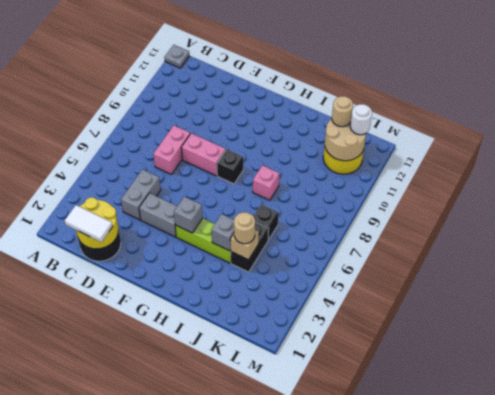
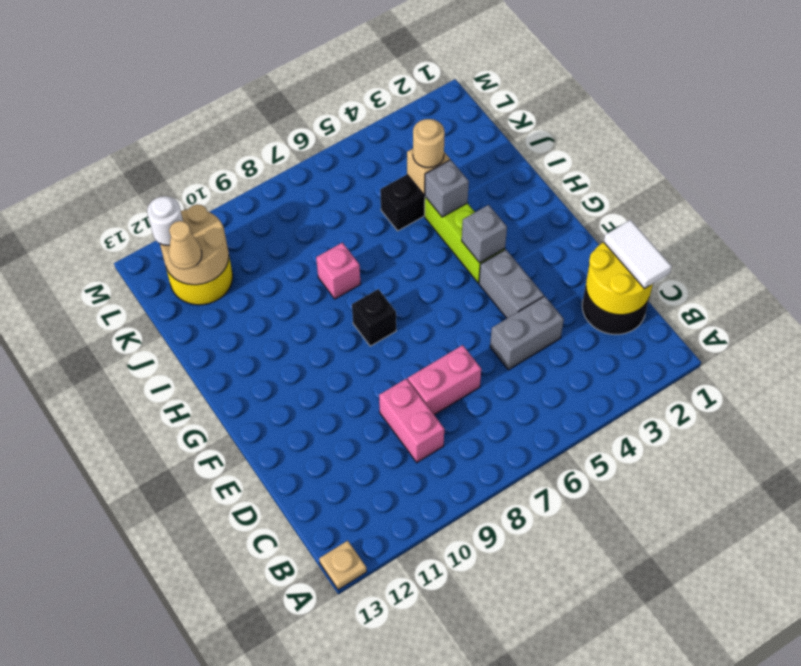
grey 1x1 plate [164,45,189,68] -> tan 1x1 plate [319,541,367,590]
pink 1x2 brick [181,133,225,176] -> pink 1x2 brick moved to [379,379,444,462]
black 1x1 brick [253,204,278,240] -> none
tan 1x1 round brick [332,96,353,127] -> tan 1x1 cone [169,221,202,269]

